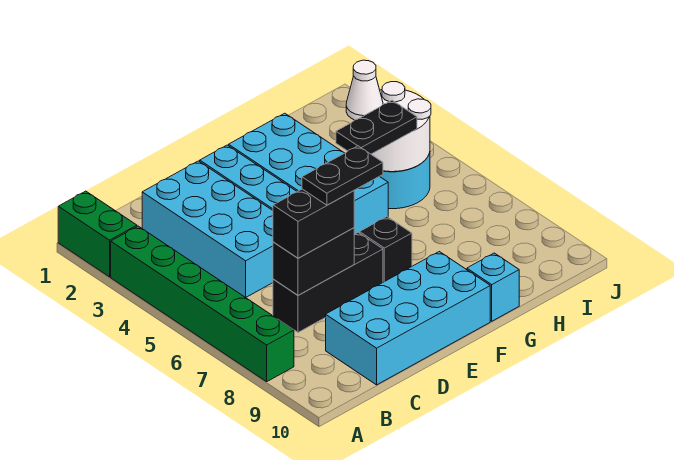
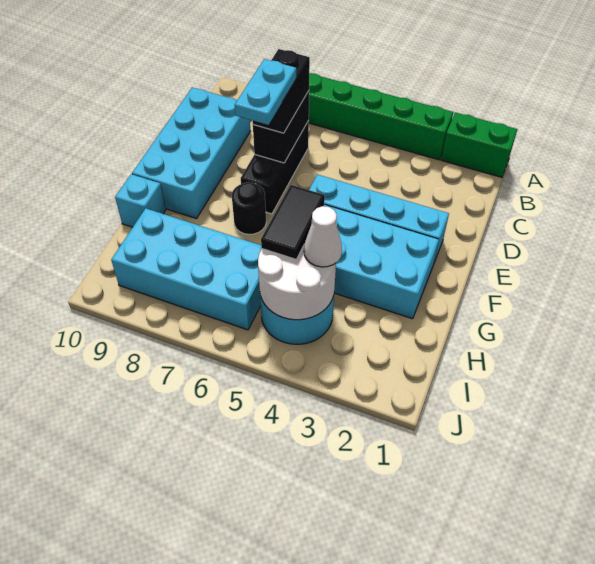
cyan 2x4 brick [142,161,273,297] -> cyan 2x4 brick moved to [111,208,262,330]
black 1x2 plate [302,146,383,205] -> cyan 1x2 plate [235,59,296,125]
black 1x1 brick [360,217,412,282] -> black 1x1 round brick [232,182,266,235]
black 1x2 plate [336,100,417,154] -> black 1x2 tile [261,185,325,259]

